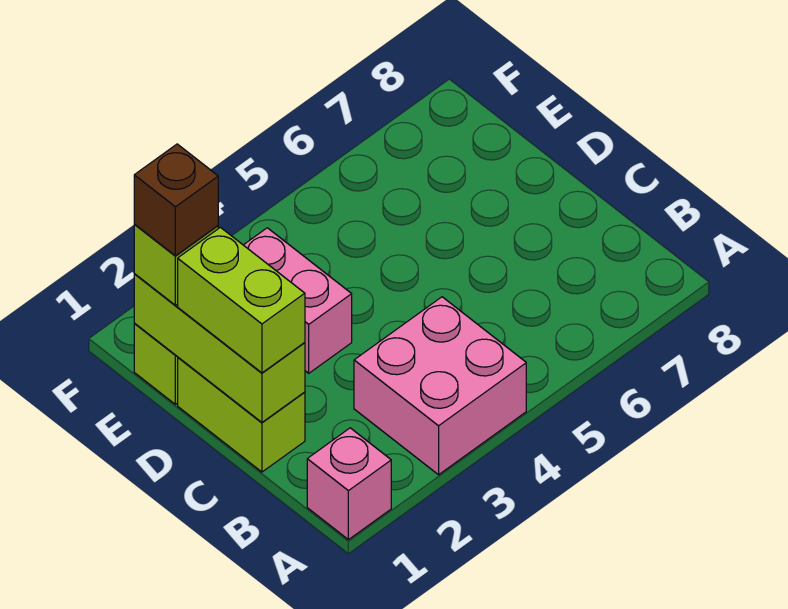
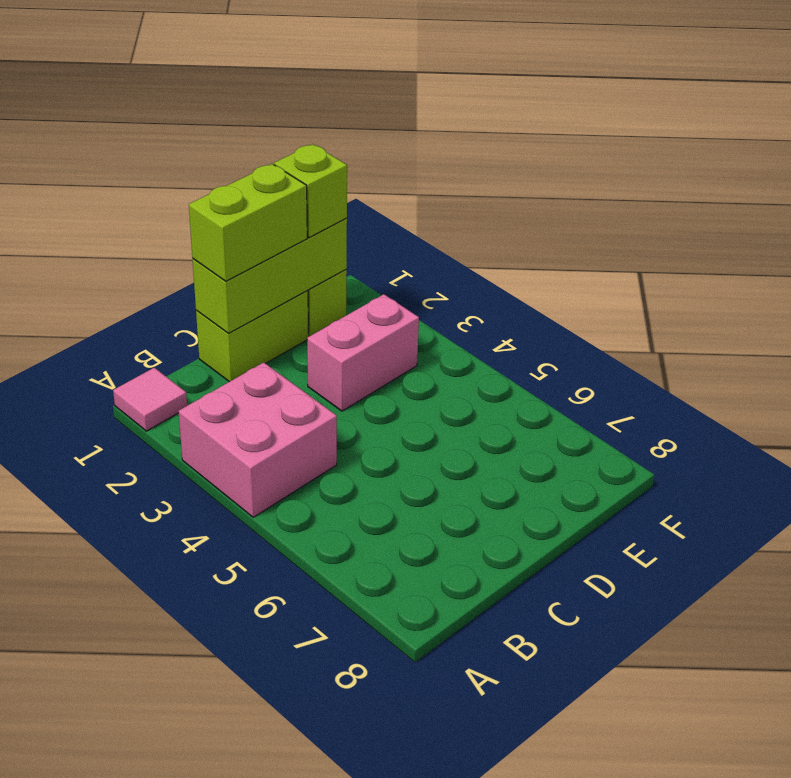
pink 1x1 brick [307,428,391,540] -> pink 1x1 tile [113,368,187,431]
brown 1x1 brick [134,144,218,256] -> none

